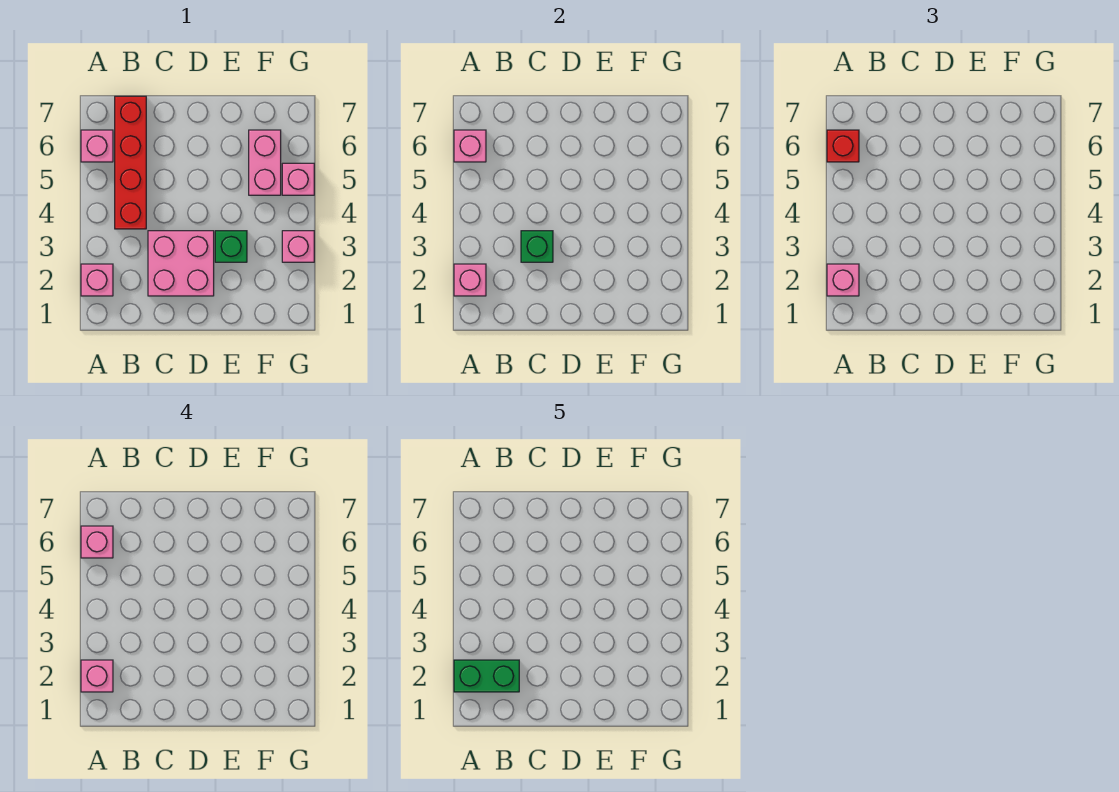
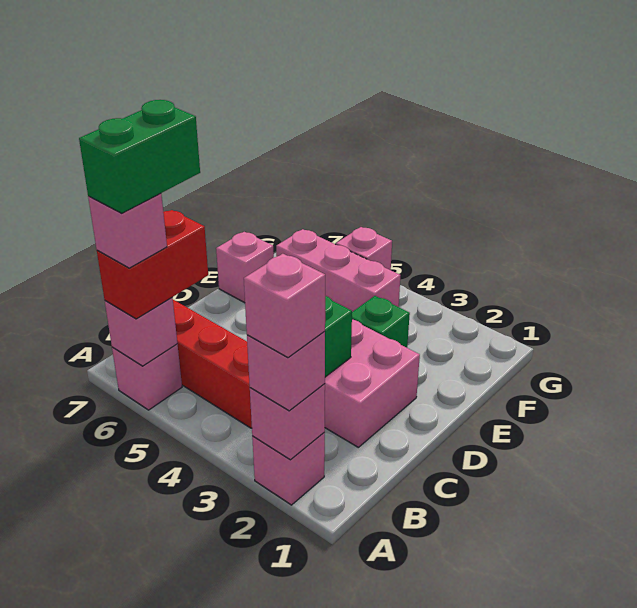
green 1x2 brick [454,660,519,692] -> green 1x2 brick moved to [79,100,200,213]
red 1x1 brick [827,130,859,162] -> red 1x2 brick [97,210,208,319]
pink 1x2 brick [249,130,281,195] -> pink 1x3 brick [276,229,400,312]
pink 1x1 brick [282,231,314,262] -> pink 1x1 brick moved to [216,232,274,303]

